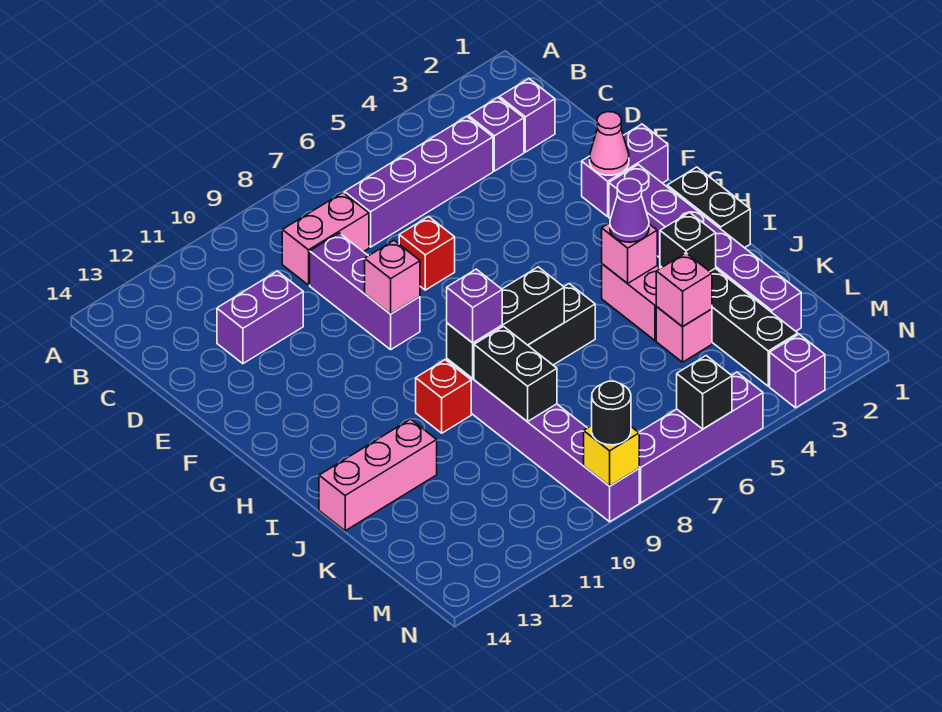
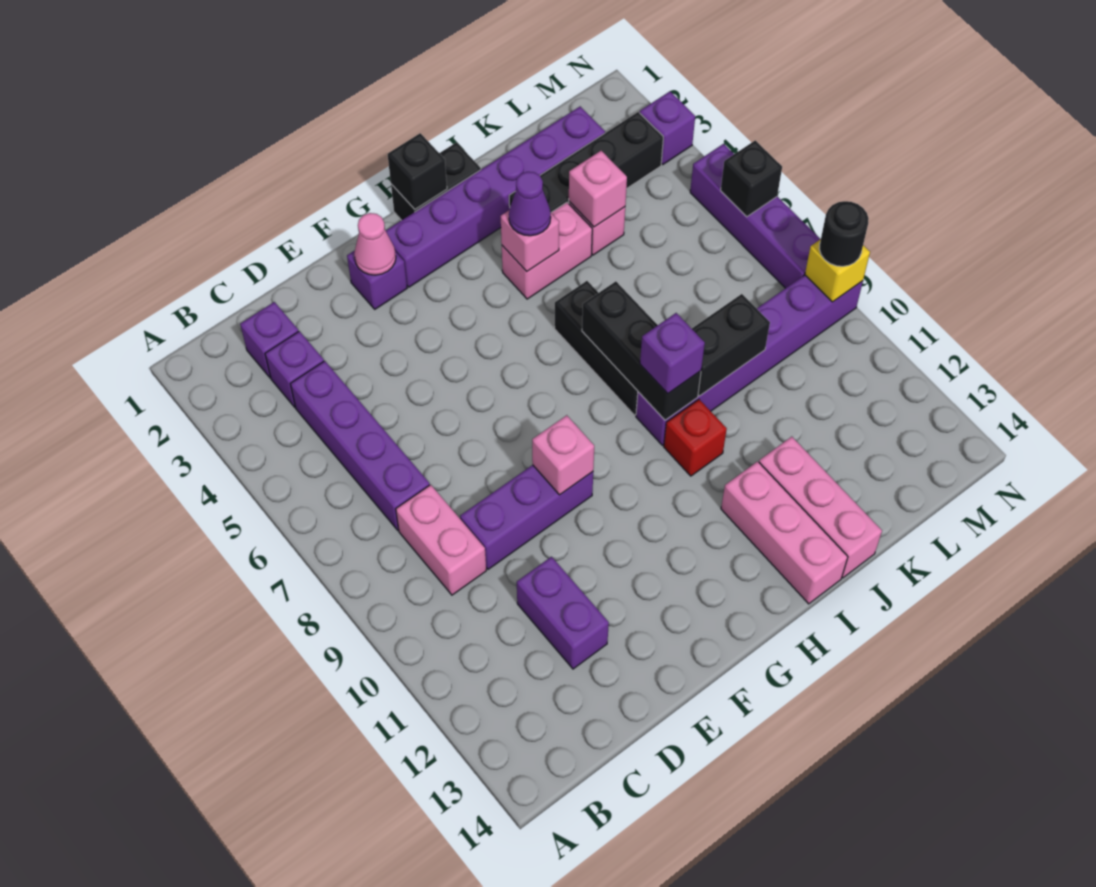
red 1x1 brick [399,217,455,290] -> none
purple 1x2 brick [582,124,668,217] -> purple 1x1 brick [347,251,407,309]
none -> pink 1x3 brick [721,461,848,604]
black 1x1 brick [660,212,716,271] -> black 1x1 brick moved to [388,133,447,209]

